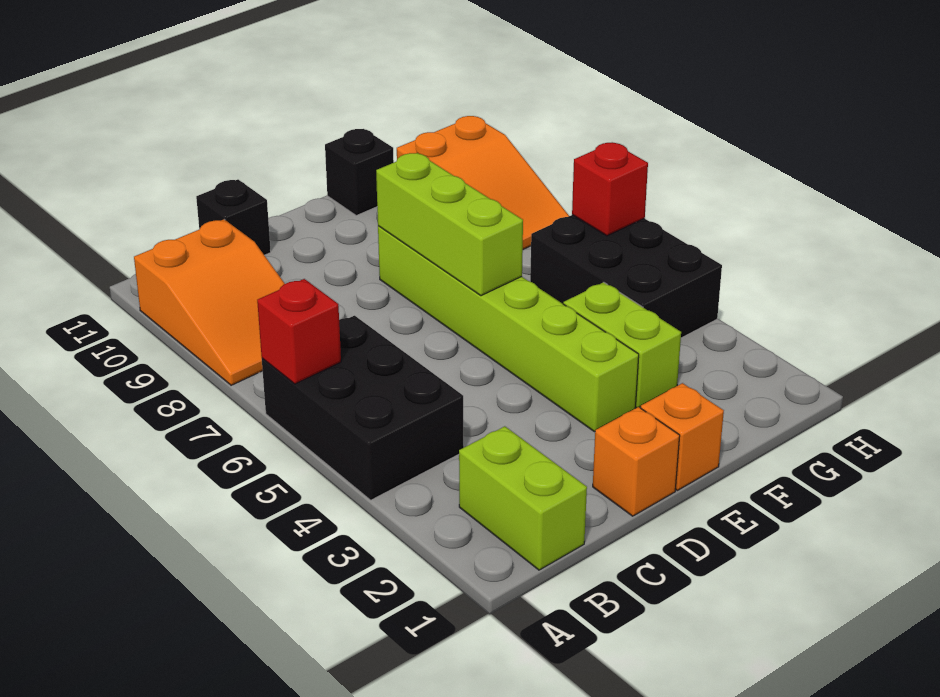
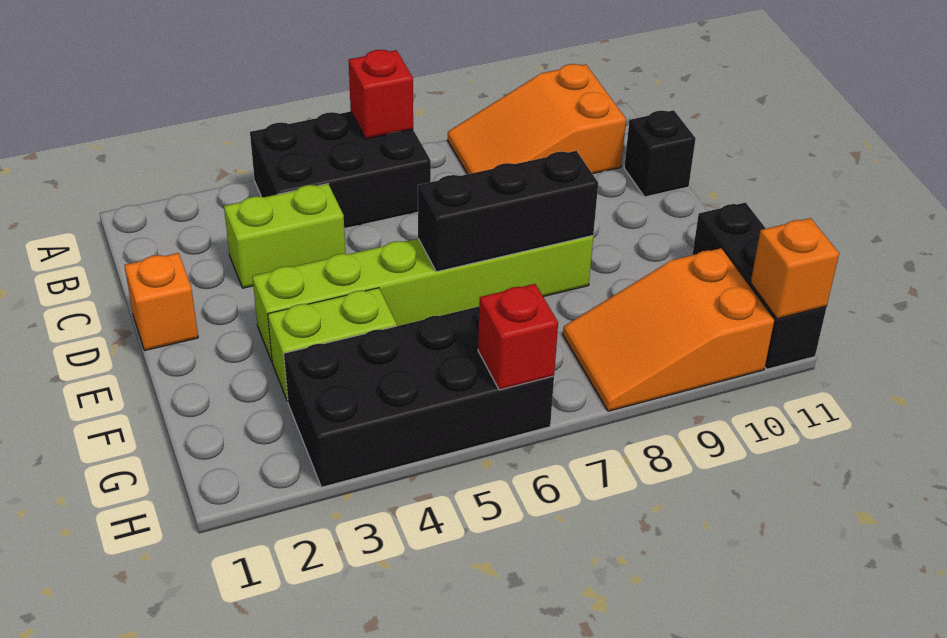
lime 1x2 brick [459,426,587,570] -> lime 1x2 brick moved to [224,184,345,288]
orange 1x1 brick [641,383,724,490] -> orange 1x1 brick moved to [751,218,839,319]
lime 1x3 brick [376,153,523,296] -> black 1x3 brick [418,151,598,272]
black 1x1 brick [325,129,394,216] -> black 1x3 brick [692,202,827,369]
black 2x3 brick [530,215,722,338] -> black 2x4 brick [284,306,554,487]

